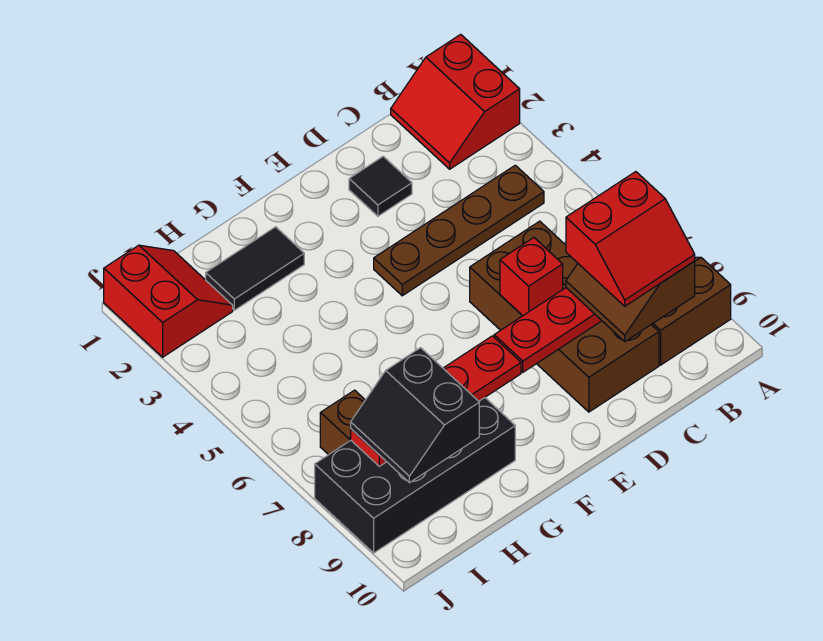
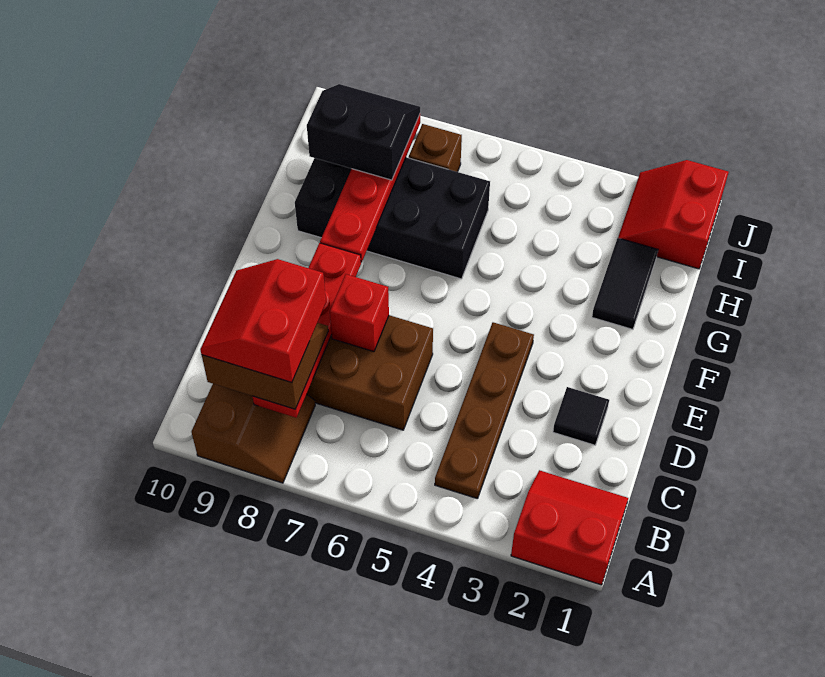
black 2x4 brick [315,398,515,553] -> black 2x4 brick turned to [295,157,490,279]
red 2x2 slope [104,245,233,357] -> red 2x2 slope turned to [618,160,729,269]

